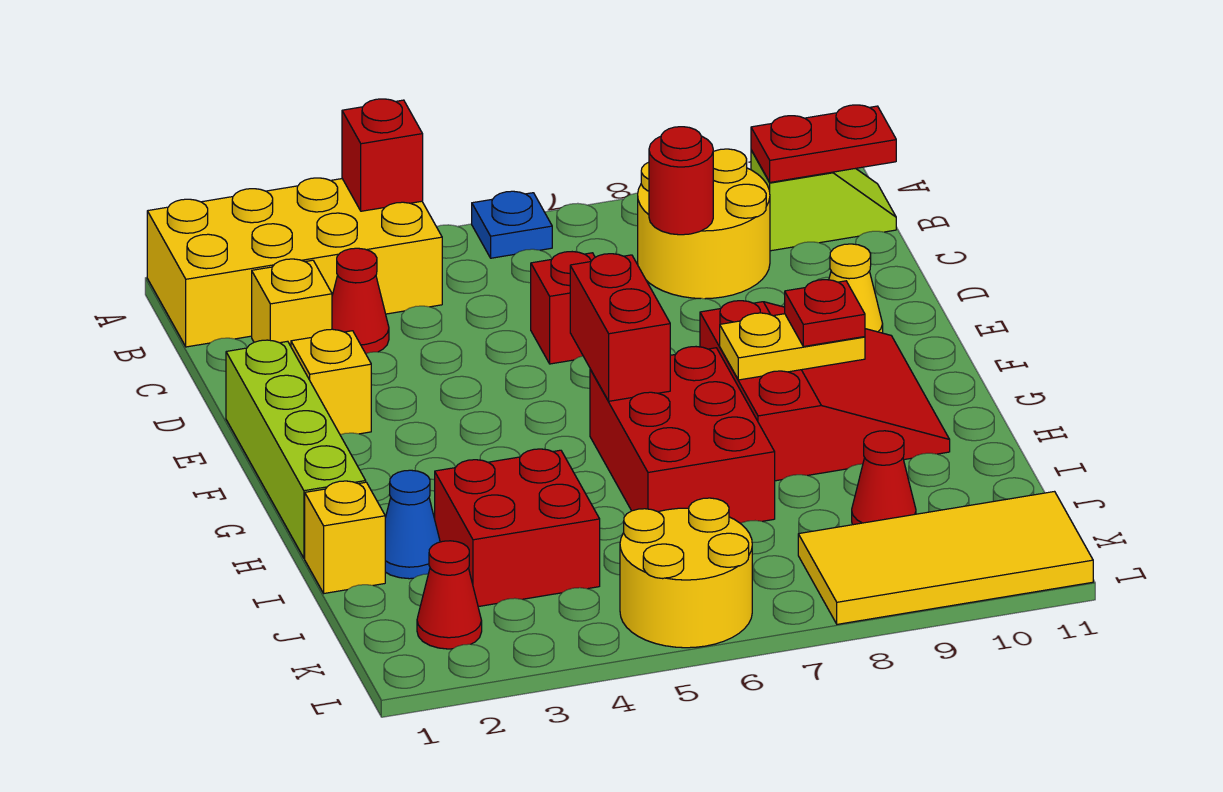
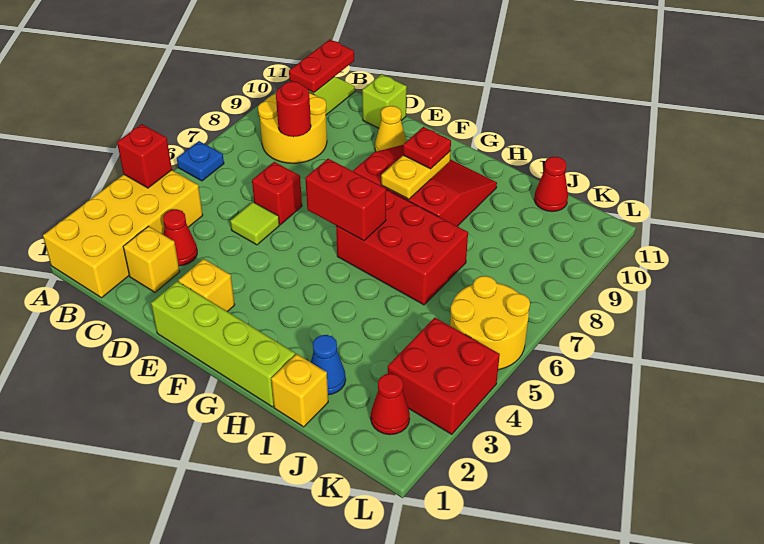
none -> lime 1x1 tile [230,202,279,245]
none -> lime 1x1 brick [362,74,407,128]
red 2x2 brick [435,449,600,607] -> red 2x2 brick moved to [388,318,500,434]
red 1x1 cone [852,431,916,525] -> red 1x1 cone moved to [534,157,568,212]
yellow 2x4 tile [798,492,1093,624] -> none

